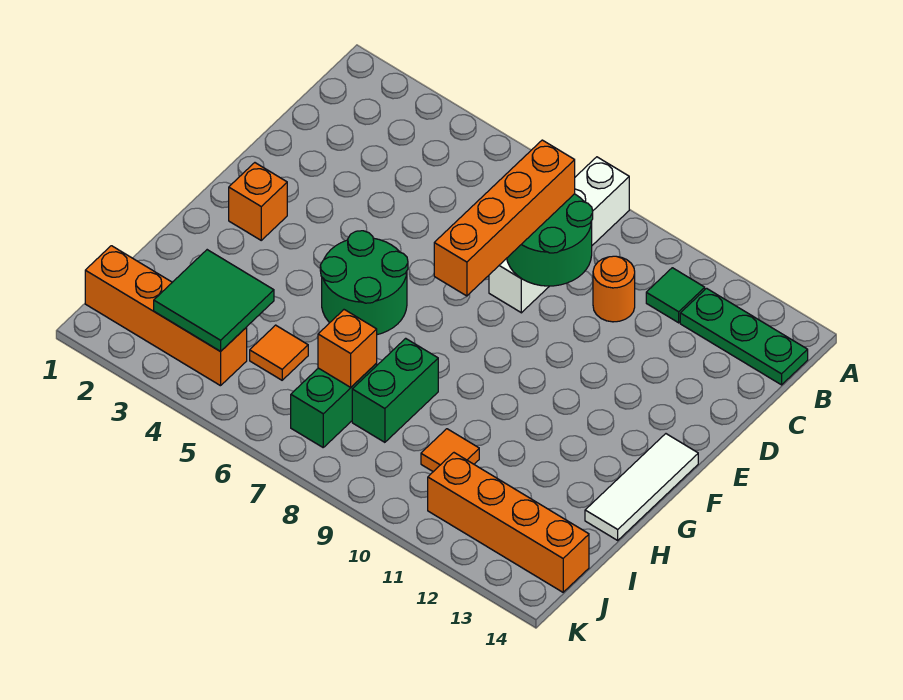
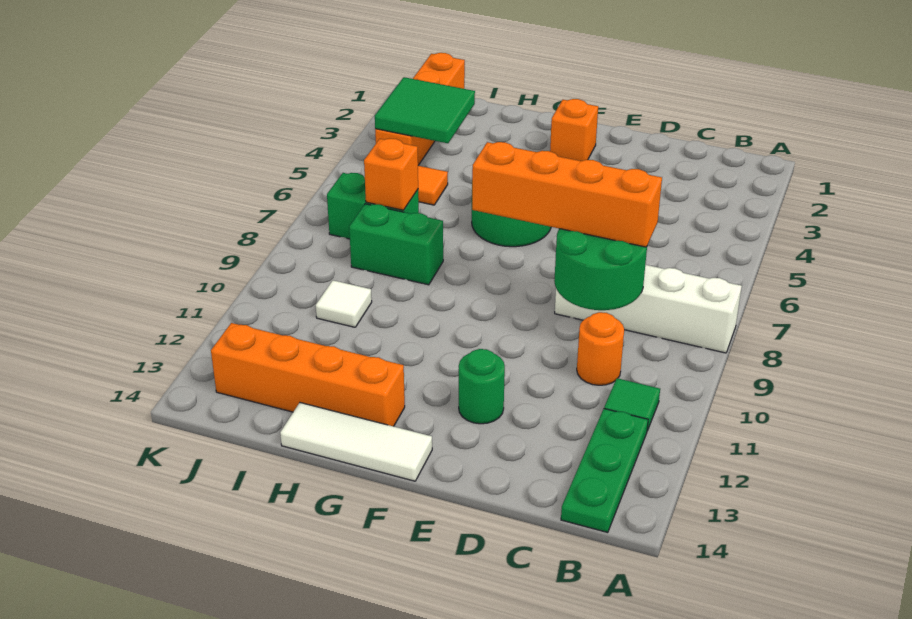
none -> green 1x1 round brick [459,349,505,424]
orange 1x1 tile [421,429,479,472] -> white 1x1 tile [316,280,372,327]
orange 1x4 brick [428,453,589,592] -> orange 1x4 brick turned to [211,323,405,426]

